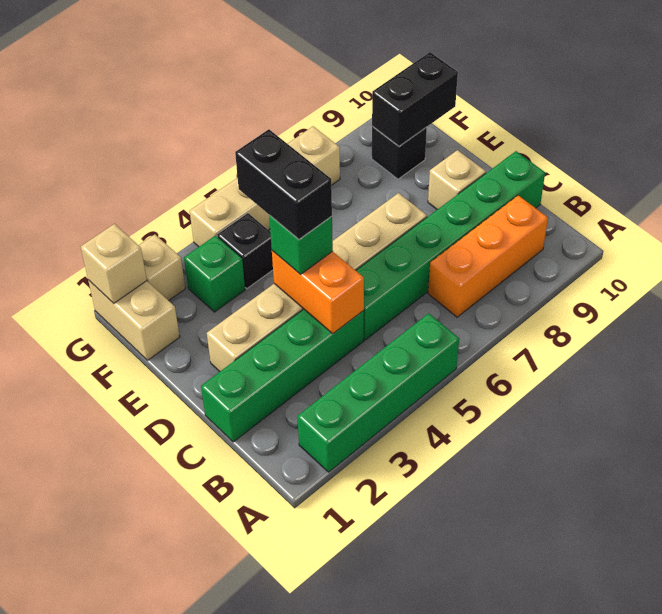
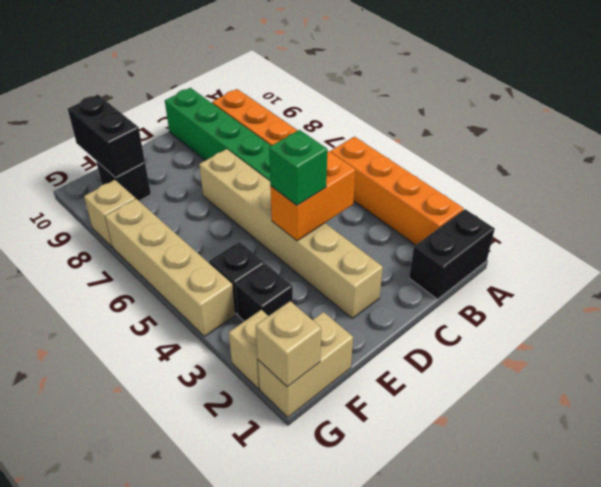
green 1x4 brick [297,313,459,472] -> orange 1x4 brick [330,137,464,245]
green 1x4 brick [201,309,364,442] -> none
black 1x2 brick [235,129,332,239] -> black 1x2 brick moved to [409,209,495,299]
tan 1x1 brick [428,150,486,210] -> tan 1x1 brick moved to [84,180,135,247]
green 1x1 brick [184,236,245,312] -> black 1x1 brick [235,264,293,321]

